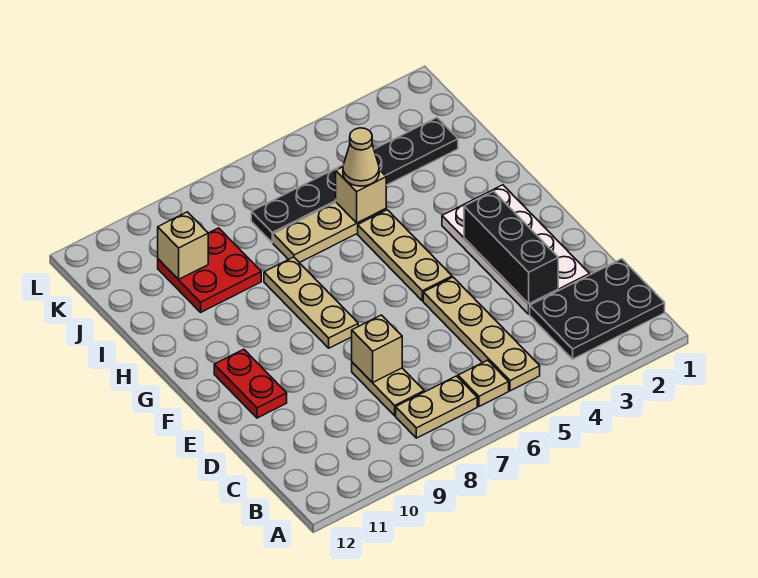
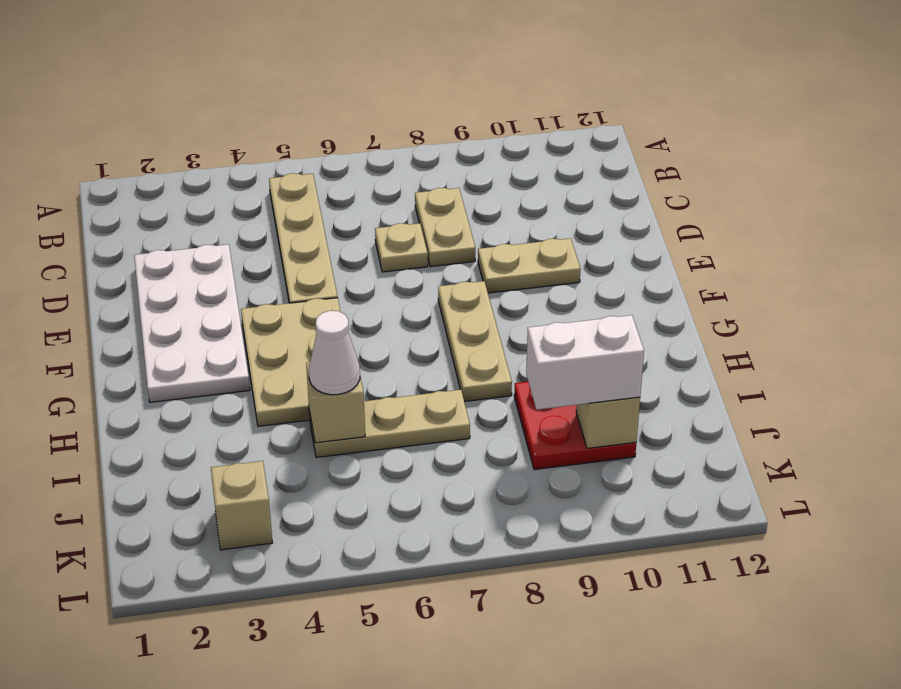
black 2x3 plate [530,259,665,359] -> none
tan 1x1 plate [458,360,509,406] -> tan 1x1 plate moved to [375,223,428,272]
tan 1x2 plate [396,376,477,438] -> tan 1x2 plate moved to [478,238,581,293]
black 1x3 brick [464,191,558,304] -> none
tan 1x1 brick [352,315,402,383] -> tan 1x1 brick moved to [211,461,272,550]
red 1x2 plate [214,349,287,418] -> none
tan 1x3 plate [358,210,452,301] -> tan 2x3 plate [241,298,341,426]
tan 1x1 cone [343,128,379,186] -> white 1x1 cone [309,311,360,395]
black 1x6 plate [251,118,458,243] -> none
none -> white 1x2 brick [526,315,644,410]

